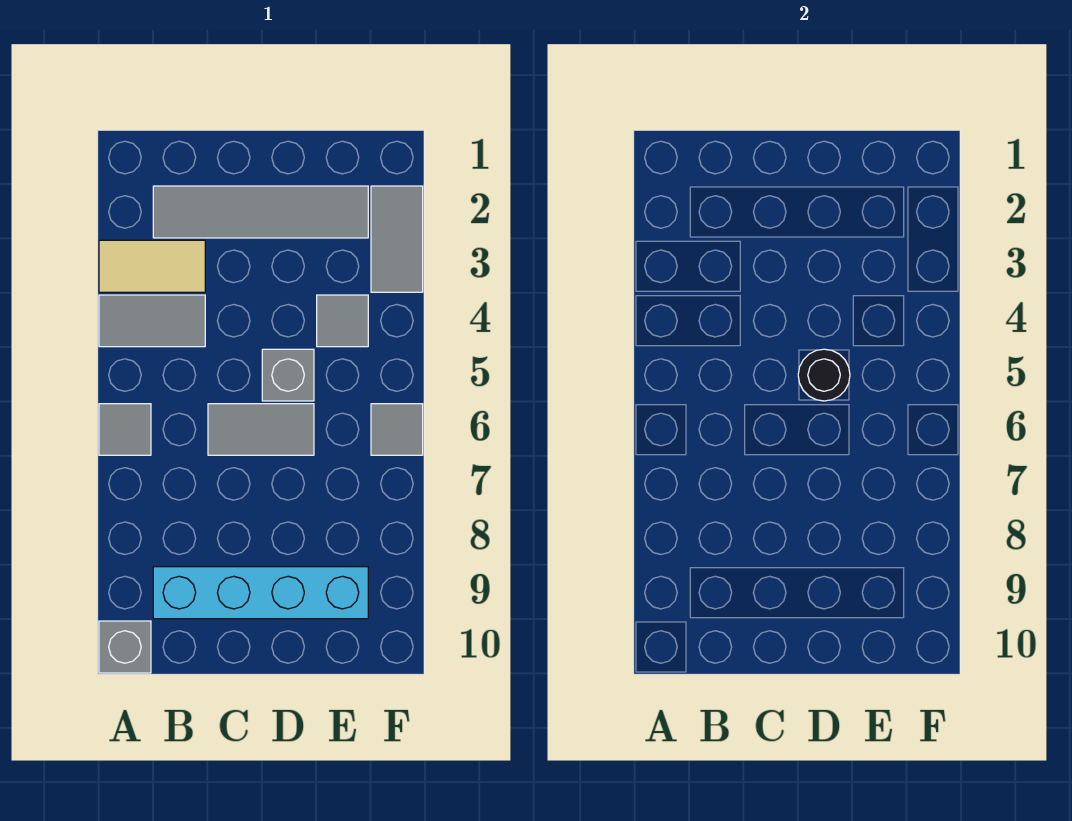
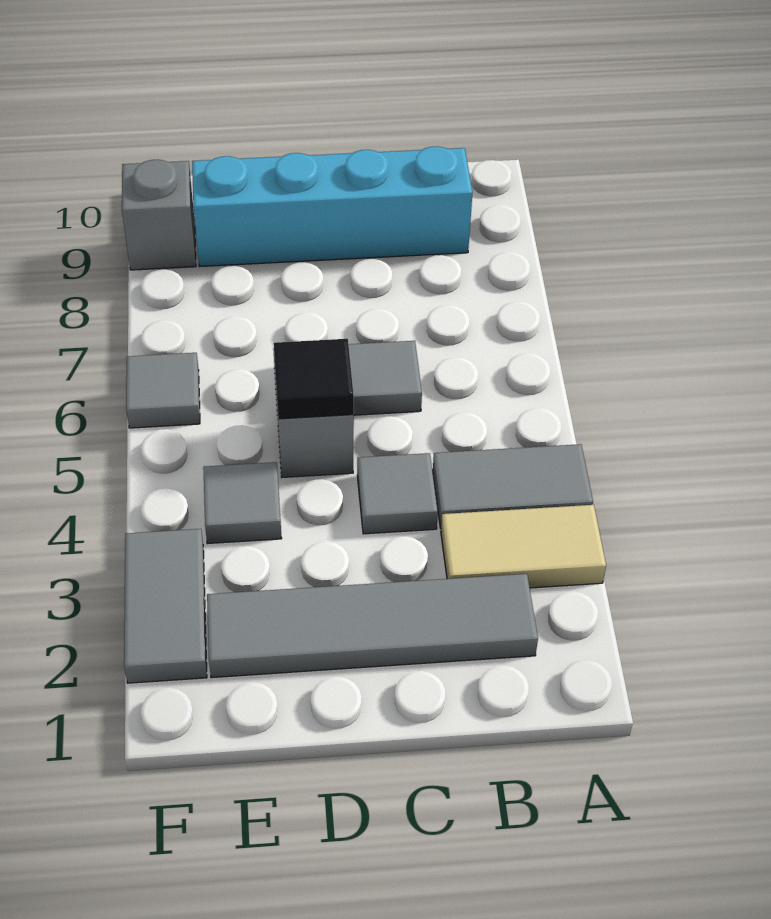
grey 1x1 tile [99,404,151,455] -> grey 1x1 tile moved to [357,453,438,534]
grey 1x1 brick [99,621,151,673] -> grey 1x1 brick moved to [122,160,196,270]
black 1x1 round brick [798,349,850,401] -> black 1x1 tile [274,339,354,419]

